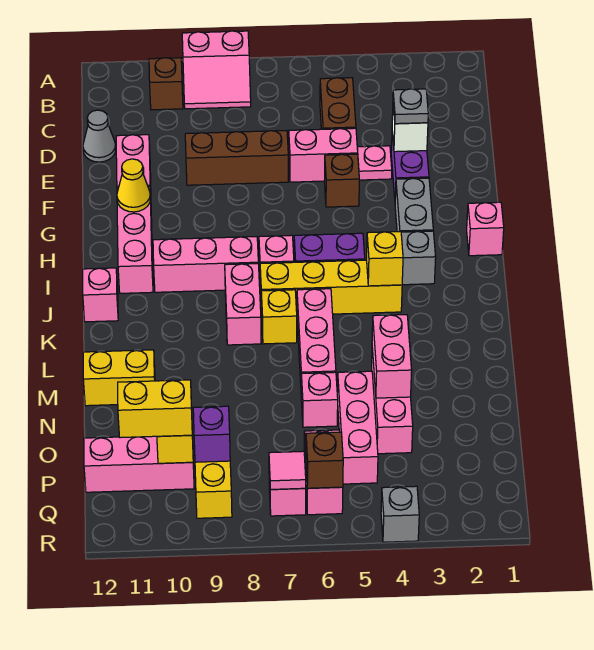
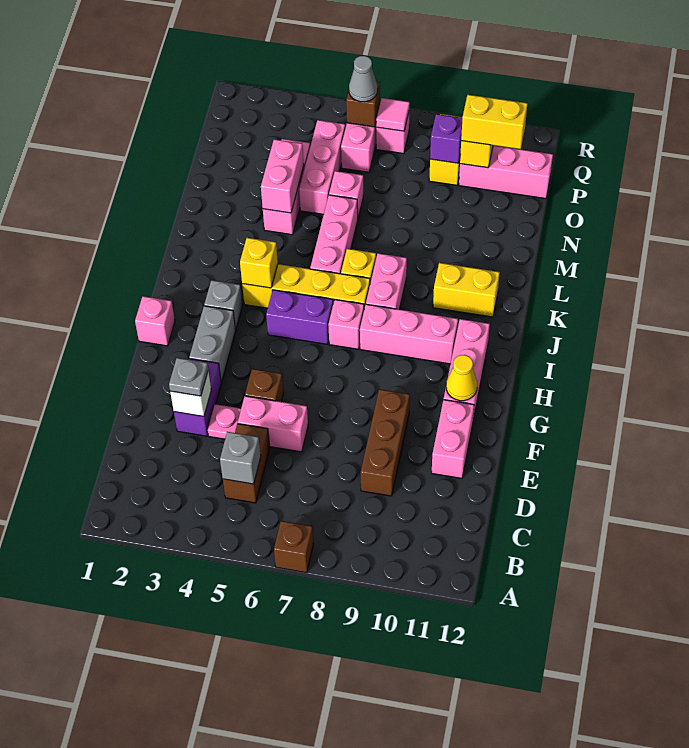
pink 2x2 slope [182,31,251,109] -> none
brown 1x1 brick [149,58,183,110] -> brown 1x1 brick moved to [274,521,313,573]
grey 1x1 cone [83,110,116,162] -> grey 1x1 cone moved to [349,56,378,102]
brown 1x3 brick [185,130,288,185] -> brown 1x3 brick turned to [361,389,410,496]
pink 1x1 brick [83,268,118,322] -> none
yellow 1x2 brick [83,350,155,406] -> yellow 1x2 brick moved to [433,263,500,317]
grey 1x1 brick [381,486,419,542] -> grey 1x1 brick moved to [220,432,261,484]

